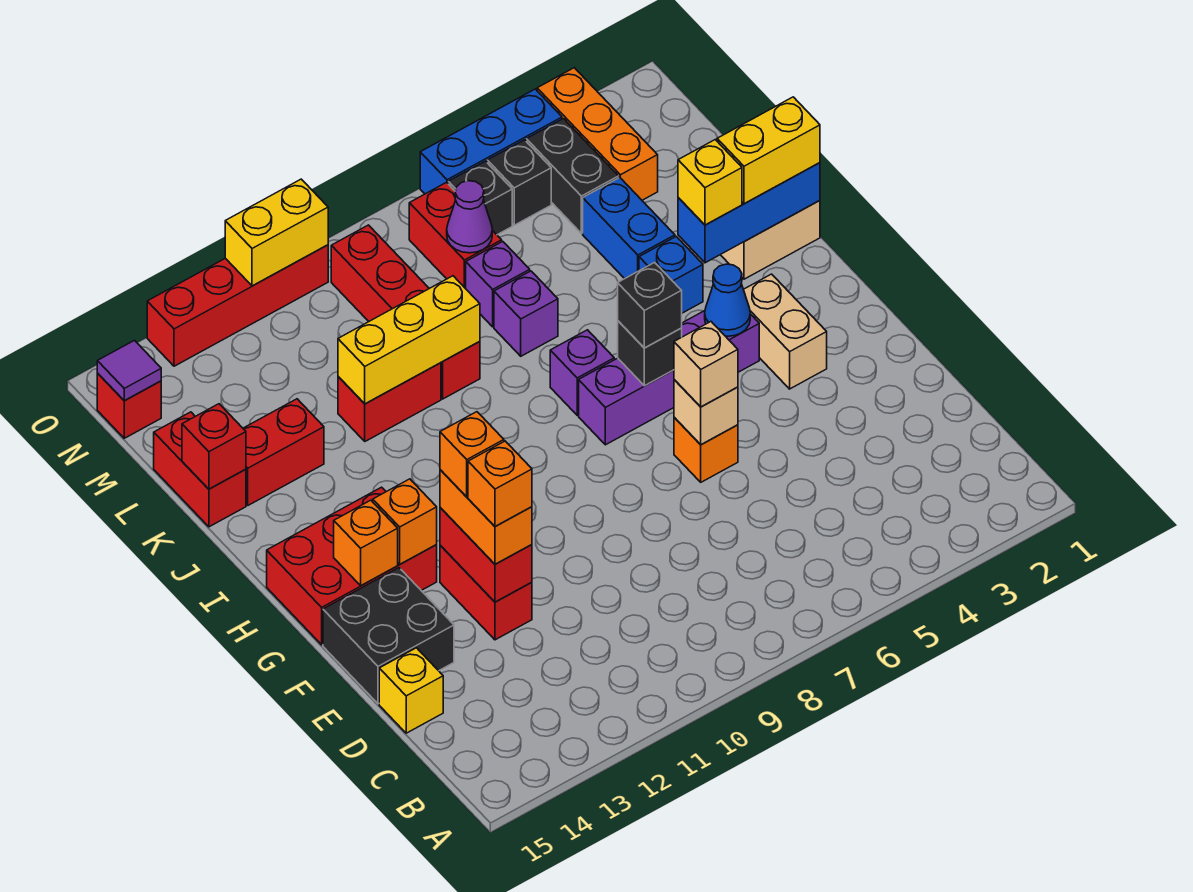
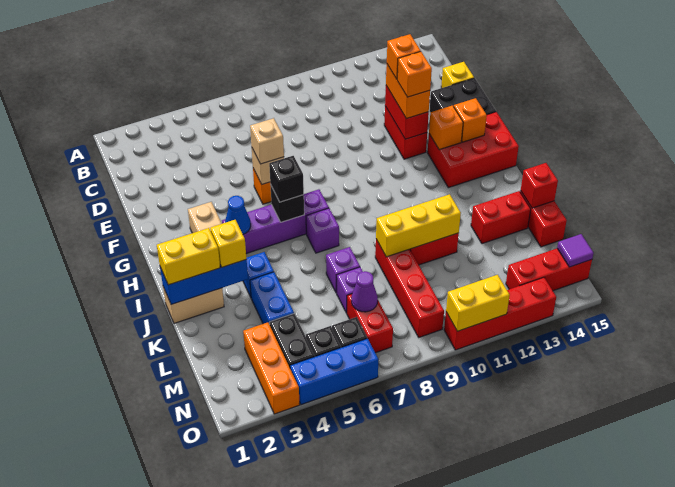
red 1x1 brick [97,373,161,438] -> red 1x3 brick [506,249,592,291]

